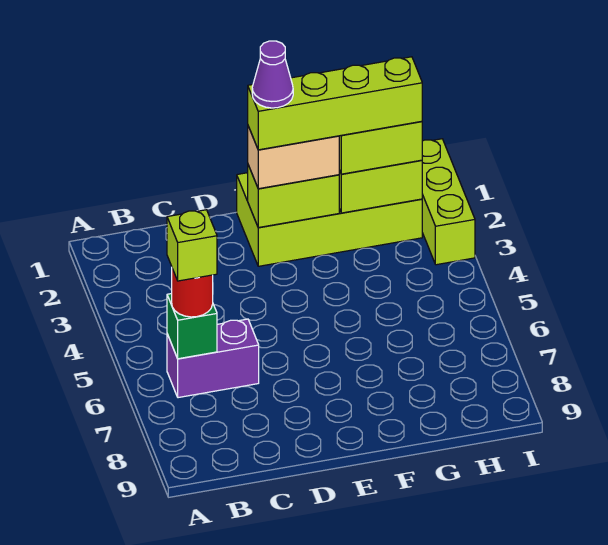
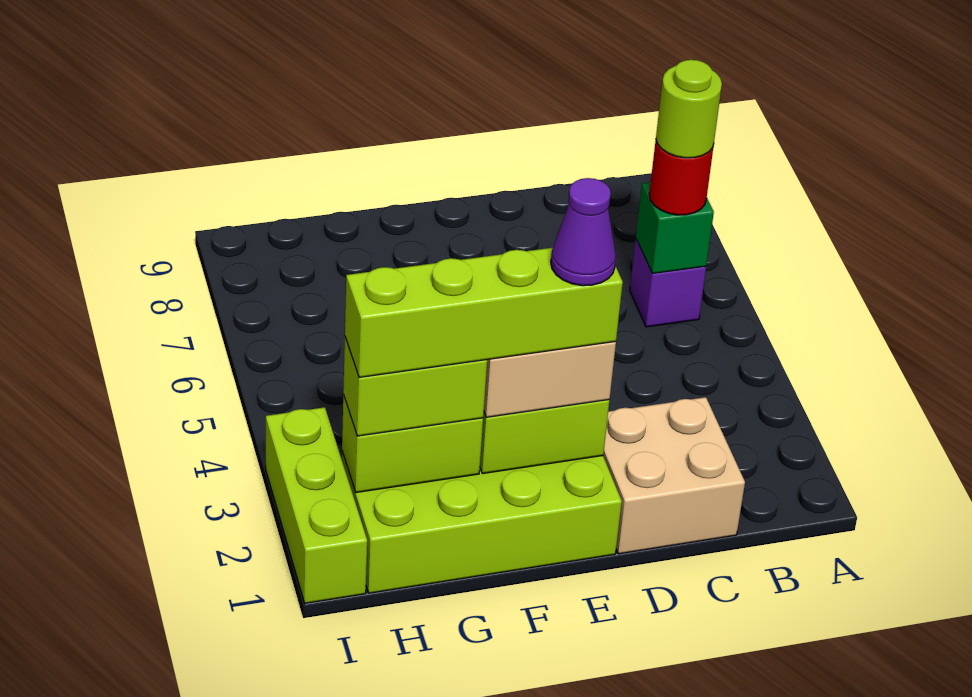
purple 1x2 brick [167,319,259,398] -> purple 1x1 brick [630,239,706,327]
lime 1x1 brick [167,210,217,281] -> lime 1x1 round brick [656,60,722,158]
none -> tan 2x2 brick [603,397,745,554]

